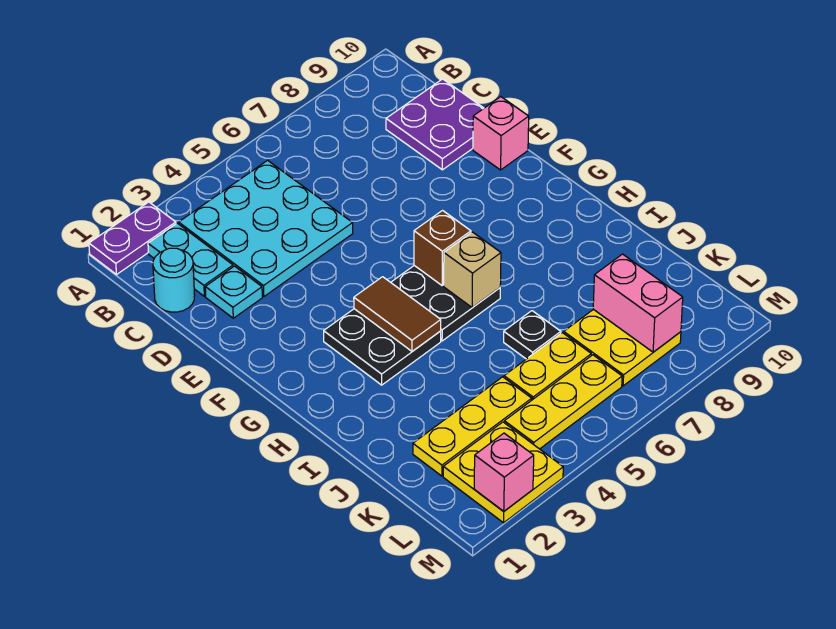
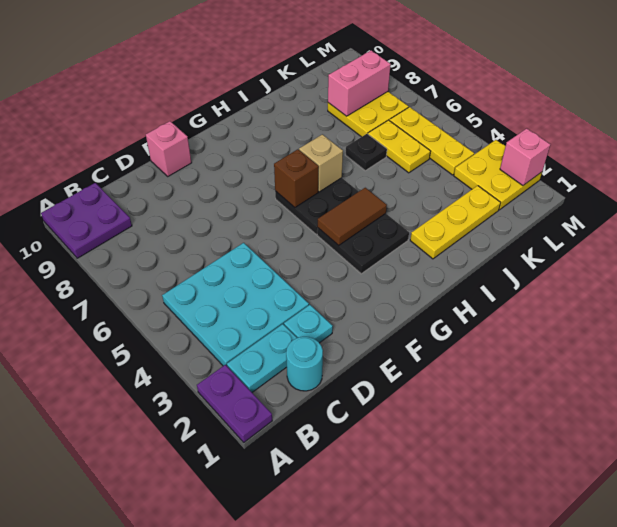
purple 2x2 plate [386,79,484,170] -> purple 2x2 plate moved to [41,183,132,258]
yellow 1x3 plate [413,377,532,476] -> yellow 1x3 plate turned to [410,186,501,259]

